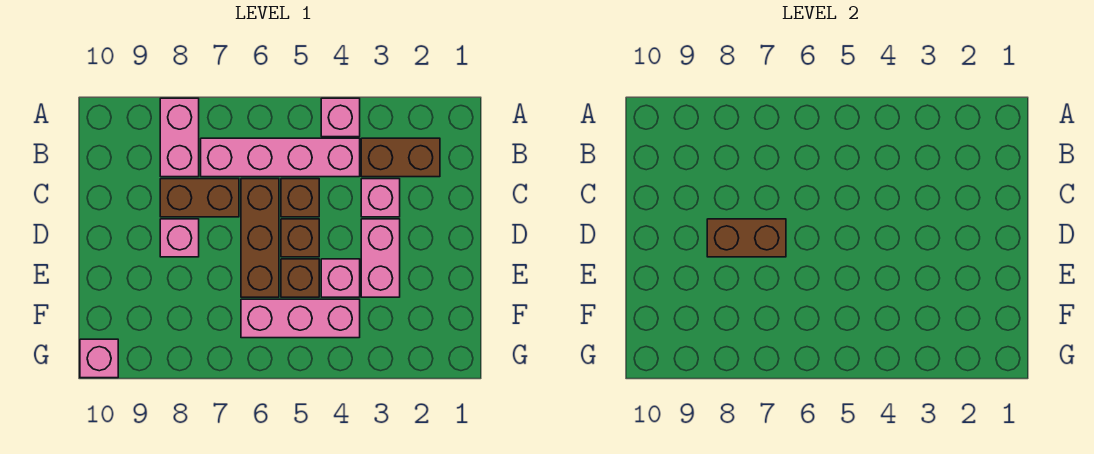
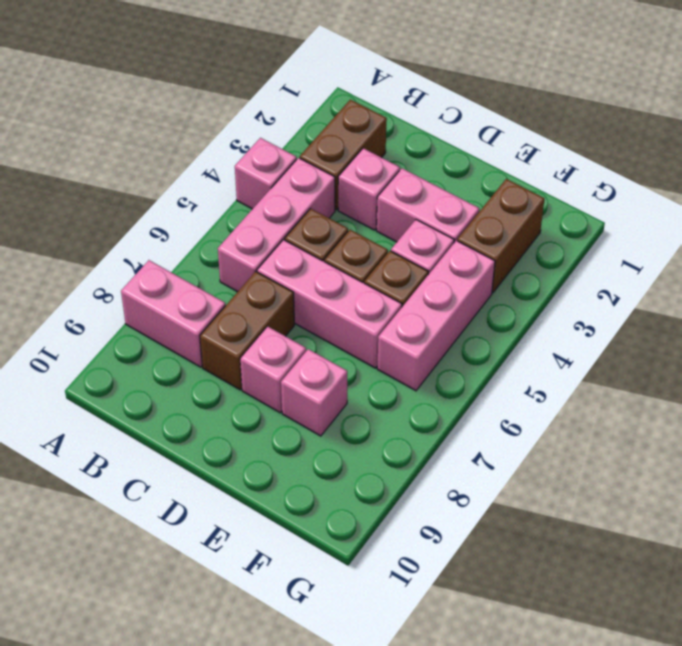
pink 1x4 brick [201,138,360,177] -> pink 1x3 brick [218,158,335,292]
brown 1x3 brick [241,179,279,297] -> pink 1x3 brick [257,240,402,368]
brown 1x2 brick [707,219,786,257] -> brown 1x2 brick moved to [457,179,544,293]
pink 1x1 brick [80,339,118,378] -> pink 1x1 brick moved to [281,349,347,436]

